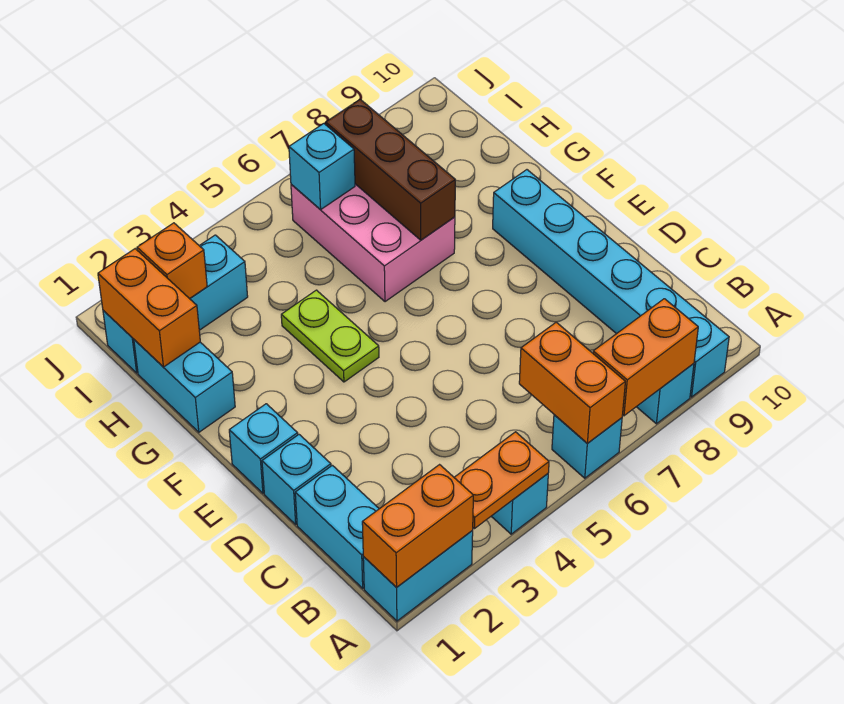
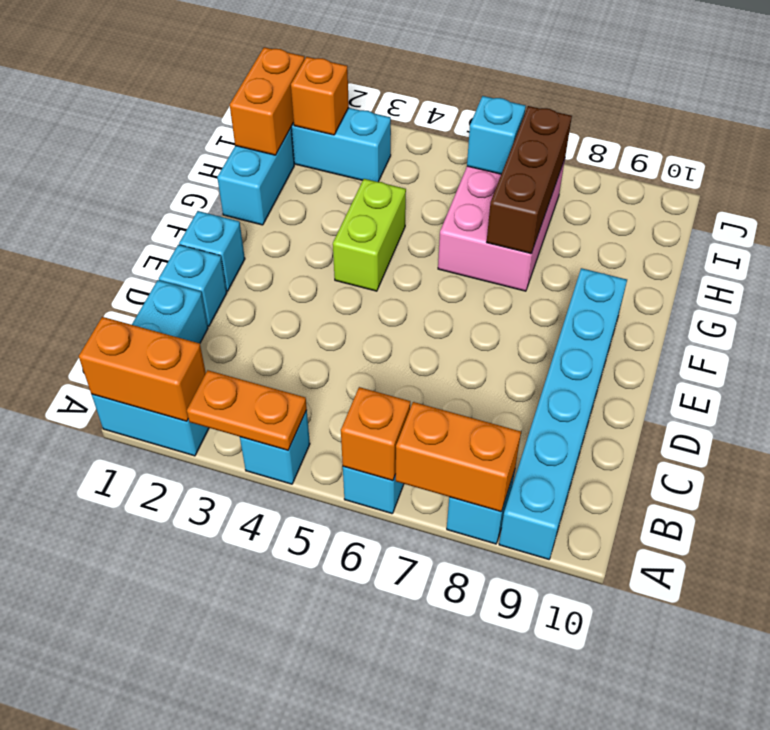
orange 1x2 brick [519,322,625,444] -> orange 1x1 brick [341,387,410,481]
lime 1x2 plate [281,290,379,382] -> lime 1x2 brick [333,179,406,291]

